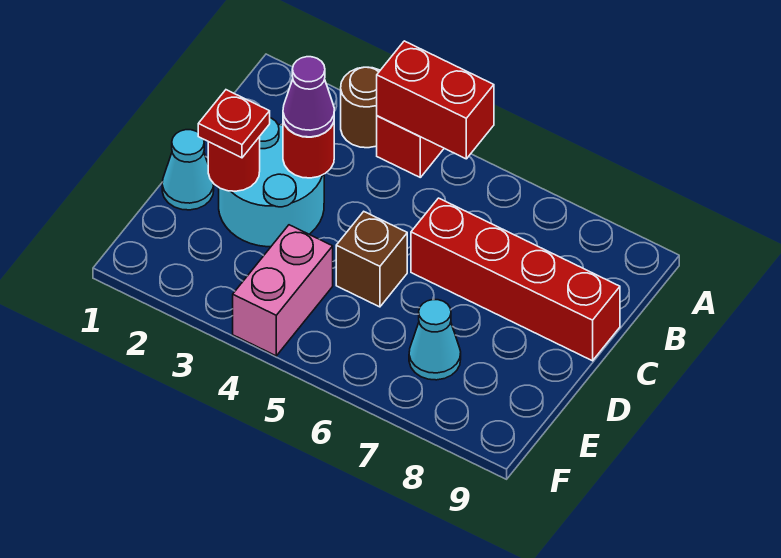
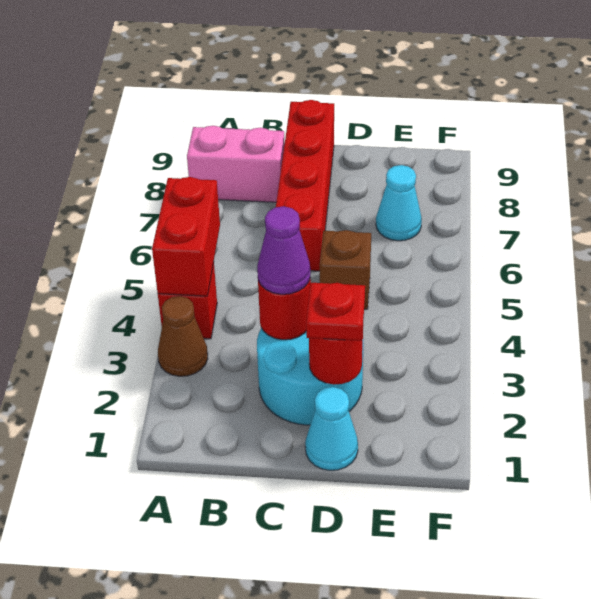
brown 1x1 round brick [341,67,380,148] -> brown 1x1 cone [158,296,208,376]
pink 1x2 brick [233,225,333,356] -> pink 1x2 brick moved to [187,126,284,202]

